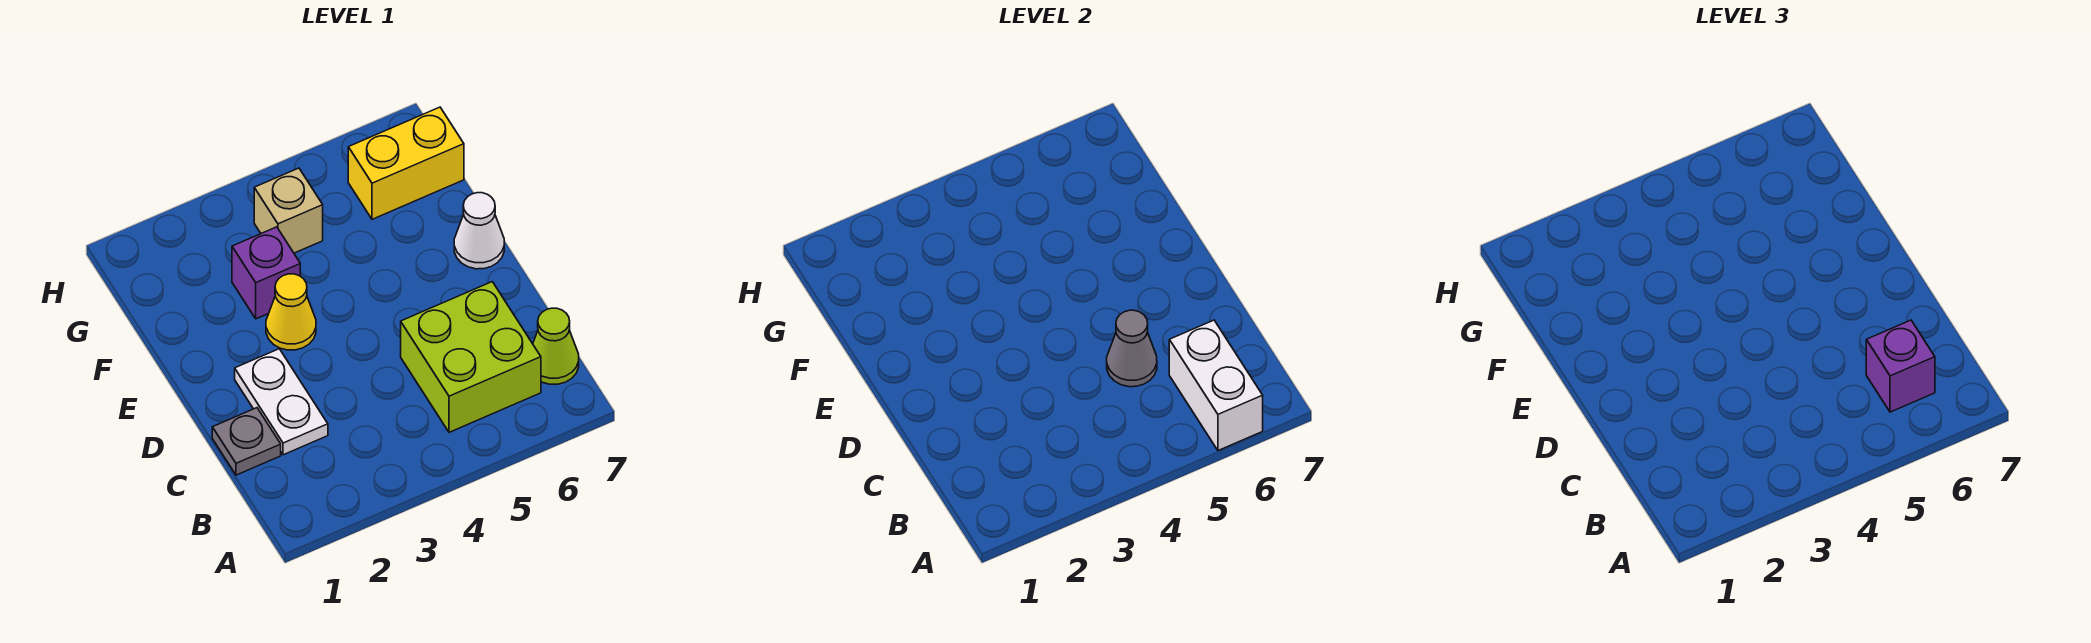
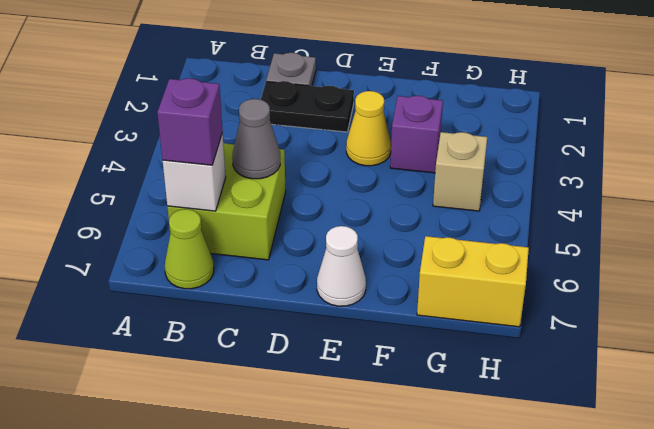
white 1x2 brick [1169,320,1263,451] -> white 1x1 brick [163,133,226,211]
white 1x2 plate [235,349,328,455] -> black 1x2 plate [261,81,354,132]
yellow 1x2 brick [348,107,464,219] -> yellow 1x2 brick turned to [417,236,529,327]

